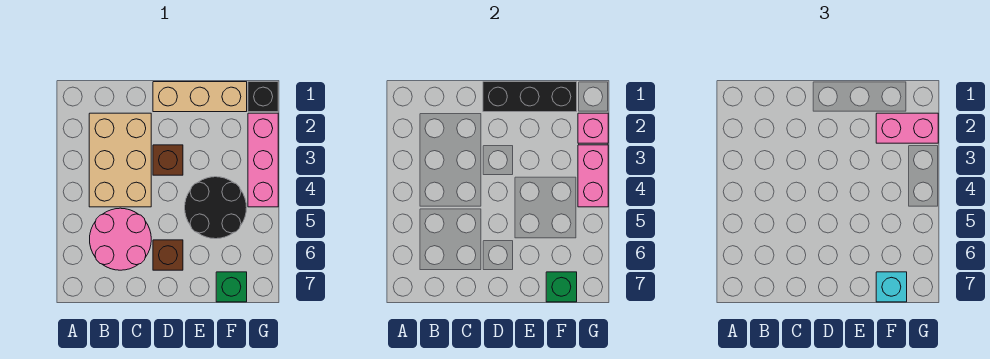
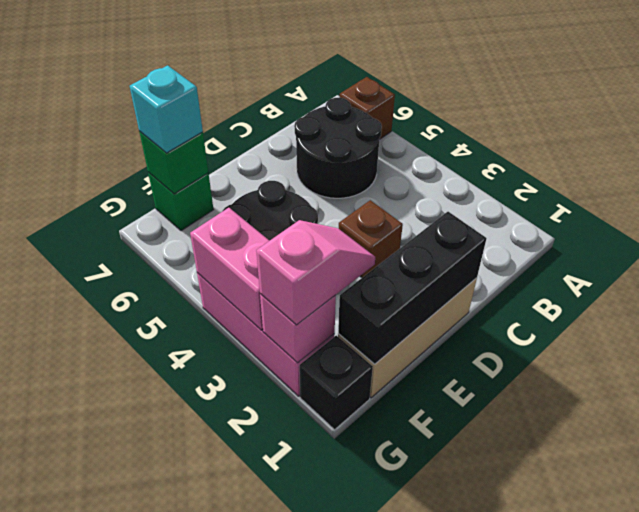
tan 2x3 brick [89,113,151,207] -> none
pink 2x2 round brick [90,208,151,270] -> black 2x2 round brick [294,98,382,198]
brown 1x1 brick [153,240,183,270] -> brown 1x1 brick moved to [340,77,395,140]
pink 1x2 brick [876,113,938,143] -> pink 1x2 slope [256,220,375,325]

